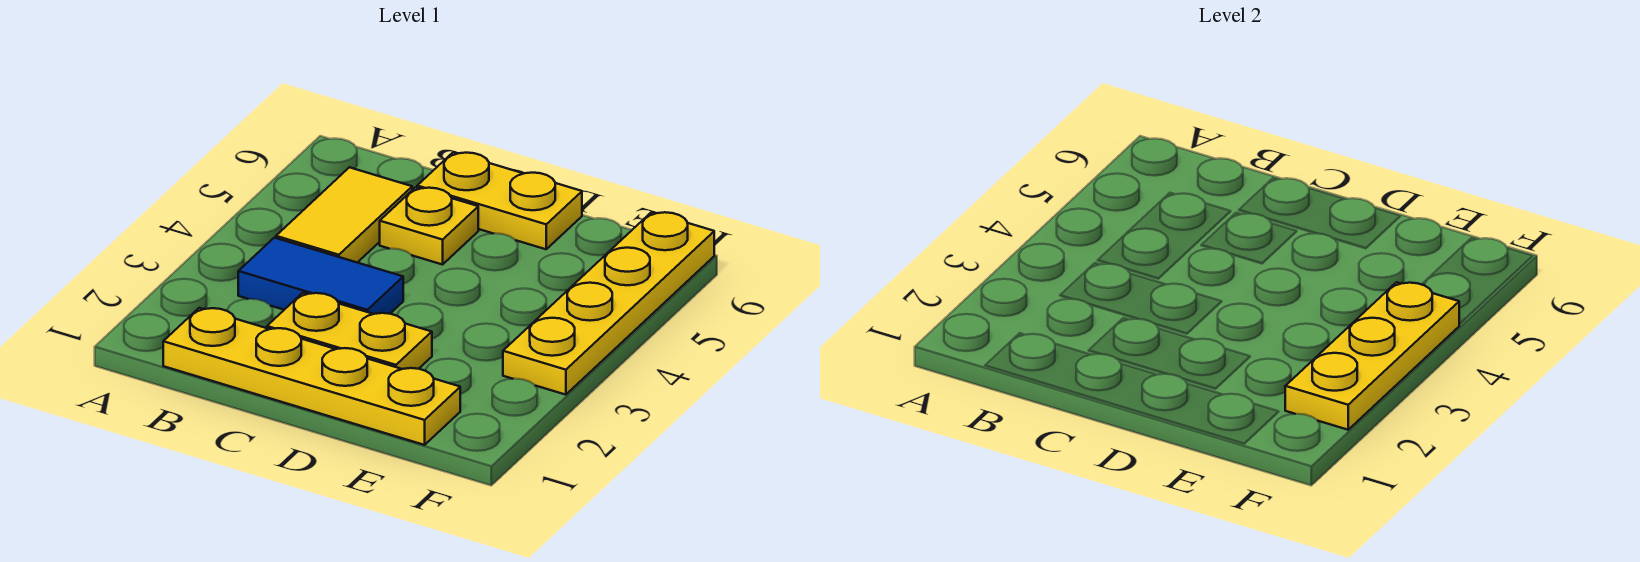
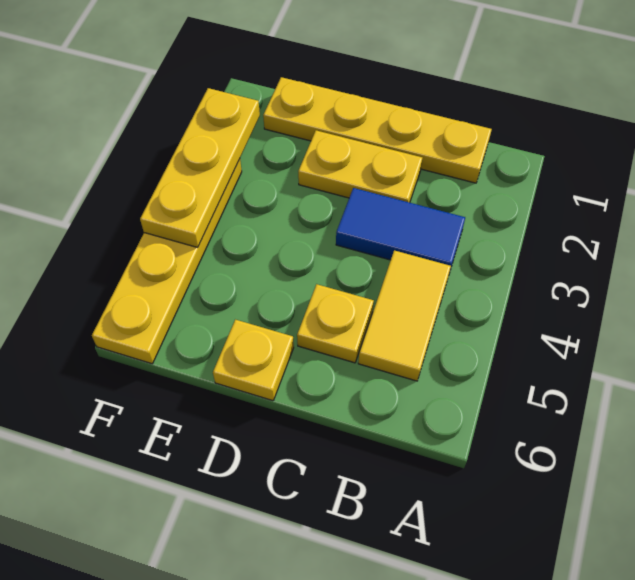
yellow 1x2 plate [417,152,582,249] -> yellow 1x1 plate [213,320,294,401]

